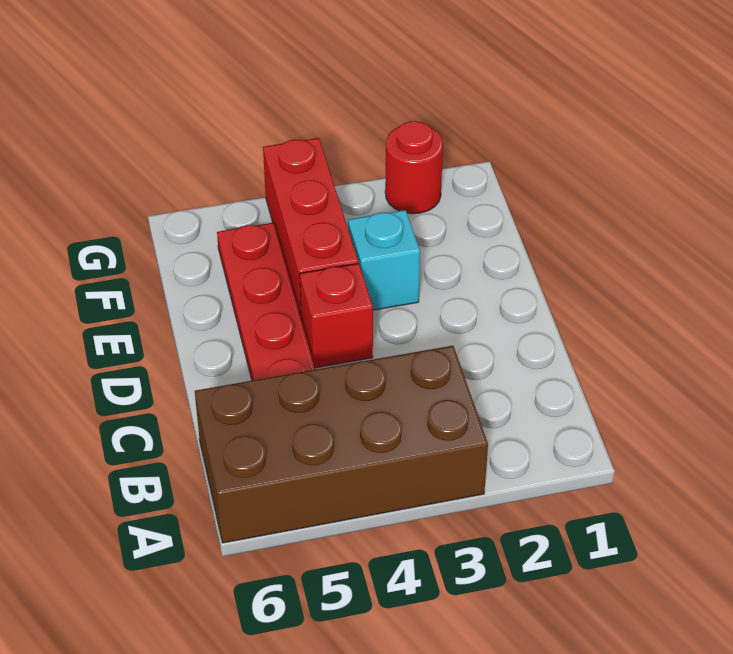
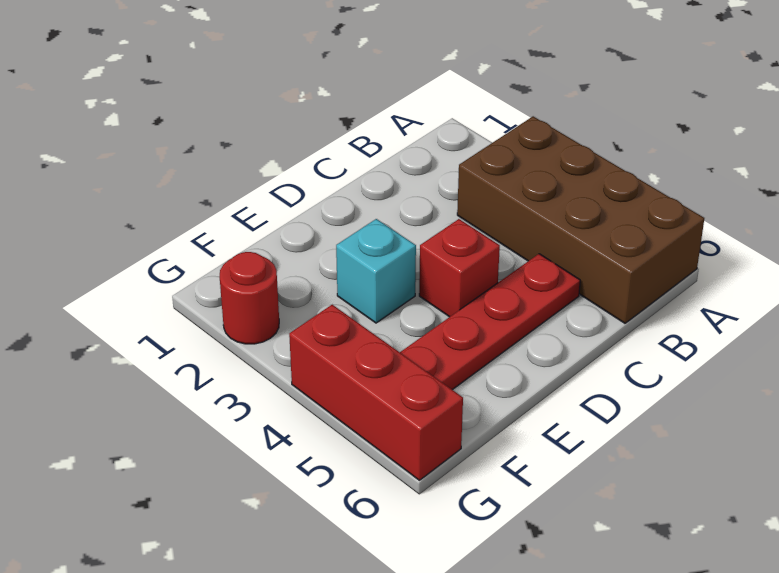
red 1x3 brick [263,138,358,317] -> red 1x3 brick turned to [289,305,463,480]

